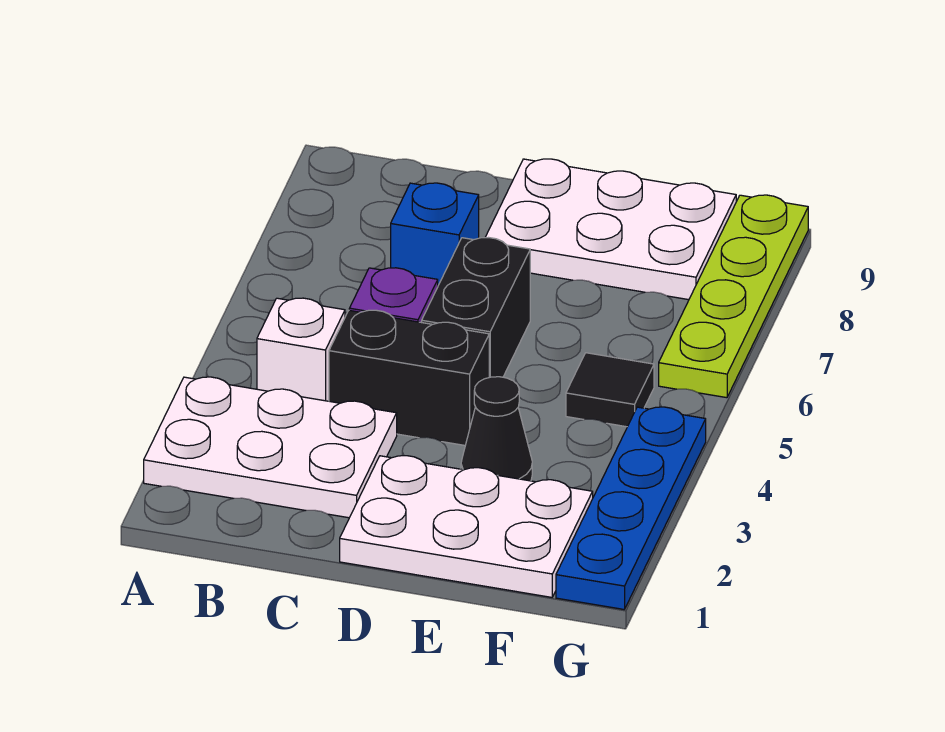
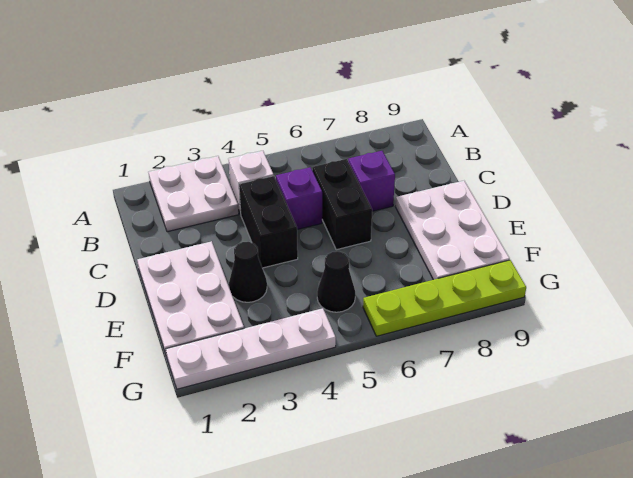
white 2x3 plate [144,377,397,518] -> white 2x2 plate [149,156,239,232]
blue 1x1 brick [391,183,479,285] -> purple 1x1 brick [348,151,395,211]
black 1x2 brick [422,238,530,377] -> black 1x2 brick turned to [312,159,372,250]
black 1x1 tile [566,353,654,427] -> black 1x1 cone [317,251,355,312]
blue 1x4 plate [556,407,706,609] -> white 1x4 plate [166,308,336,389]

